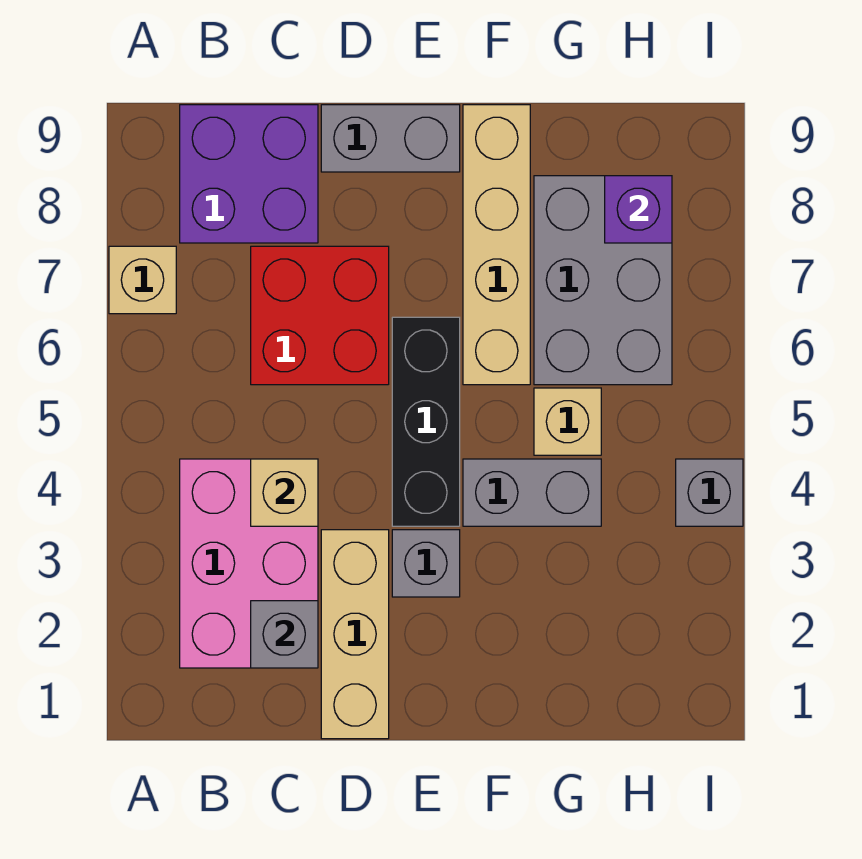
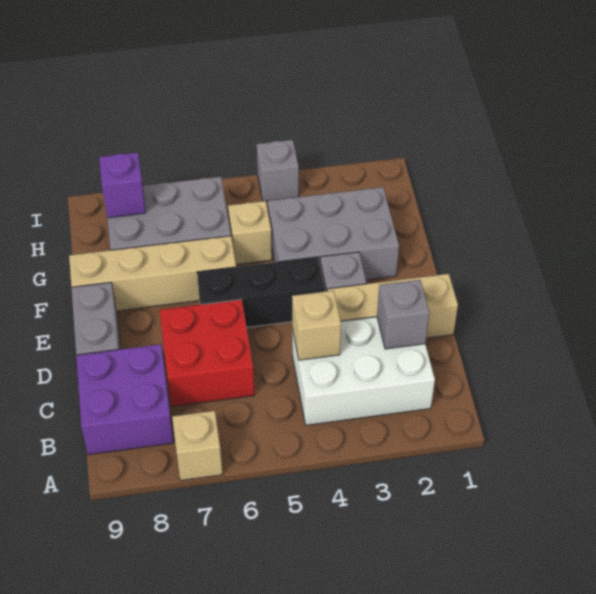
pink 2x3 brick [180,459,318,668] -> white 2x3 brick [292,317,435,425]
grey 1x2 brick [463,459,601,526] -> grey 2x3 brick [268,187,399,280]

